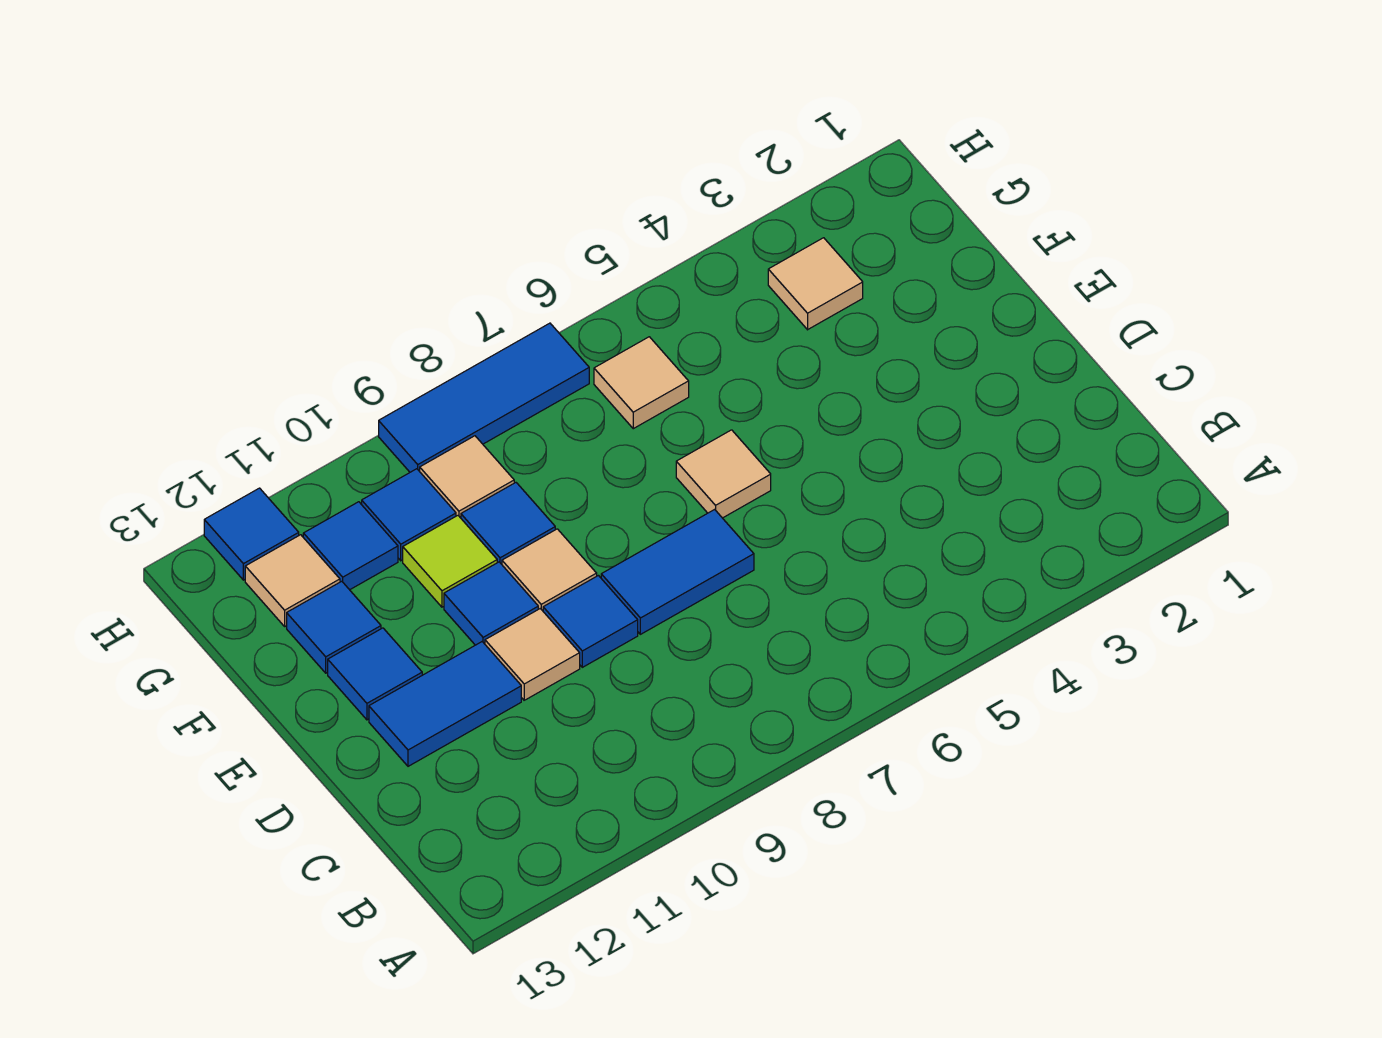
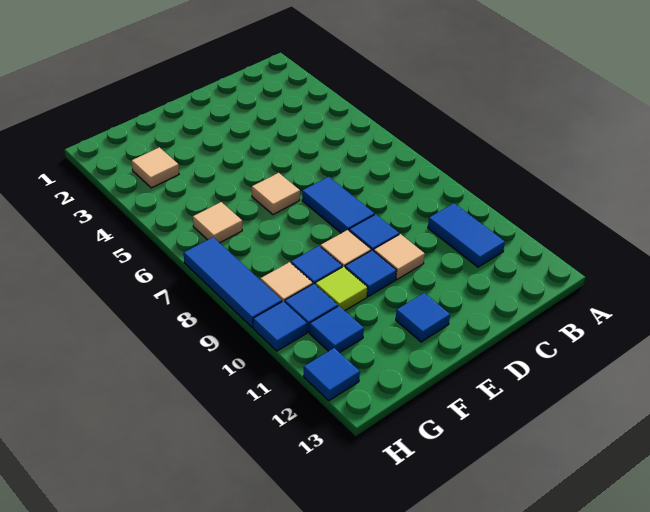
blue 1x2 tile [369,642,521,766] -> blue 1x2 tile moved to [428,204,505,267]
blue 1x1 tile [287,581,381,673] -> blue 1x1 tile moved to [253,301,307,351]
tan 1x1 tile [245,535,340,626] -> none

